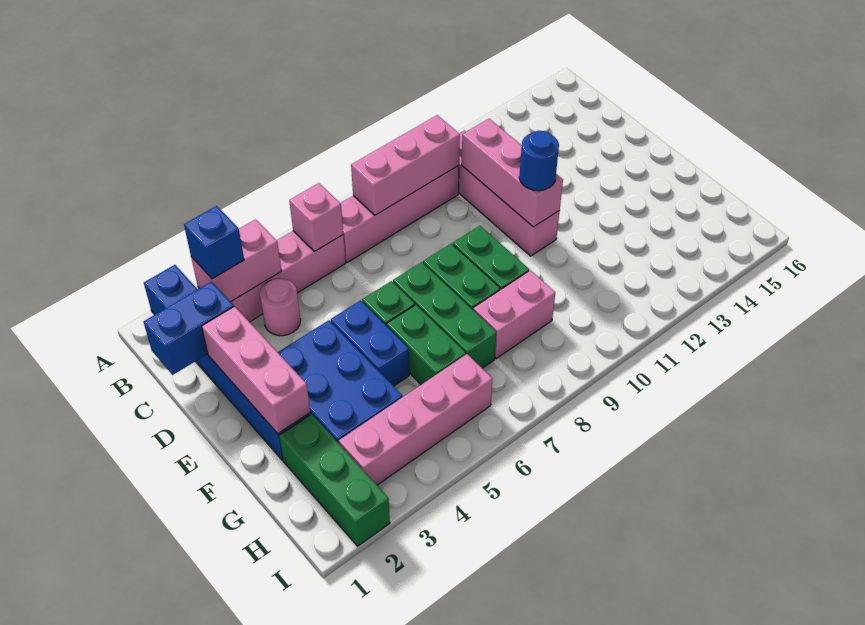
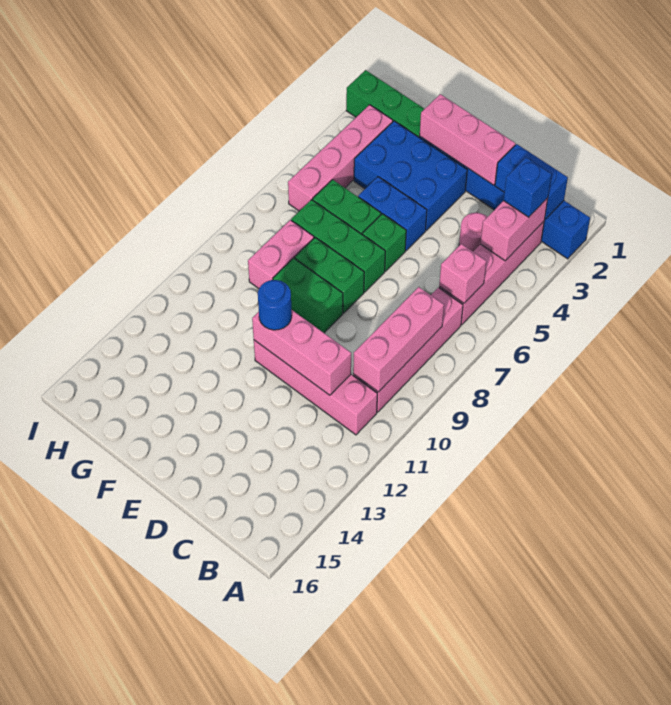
blue 1x2 brick [144,282,234,375] -> blue 1x2 brick turned to [495,144,568,219]

